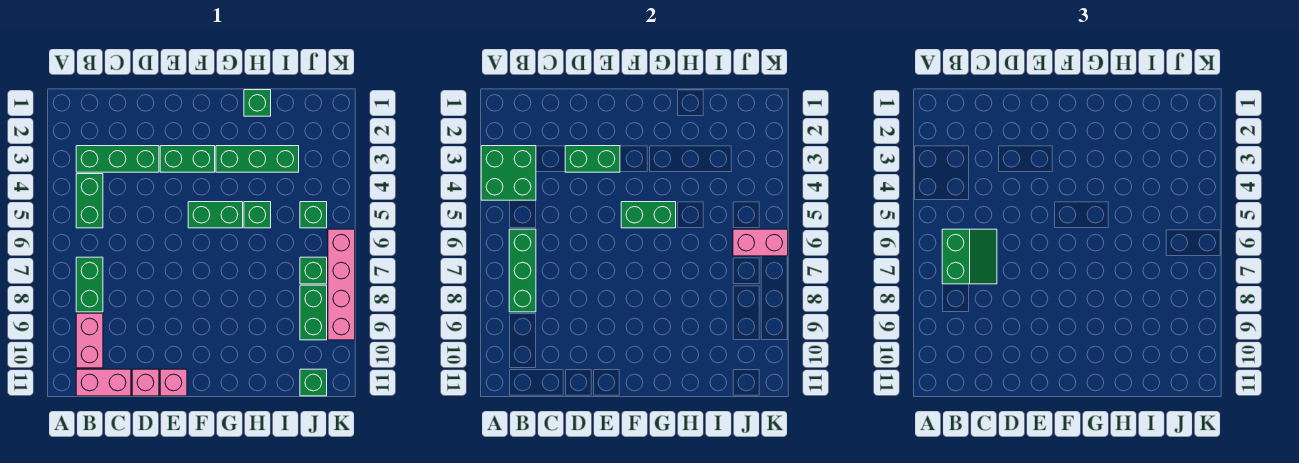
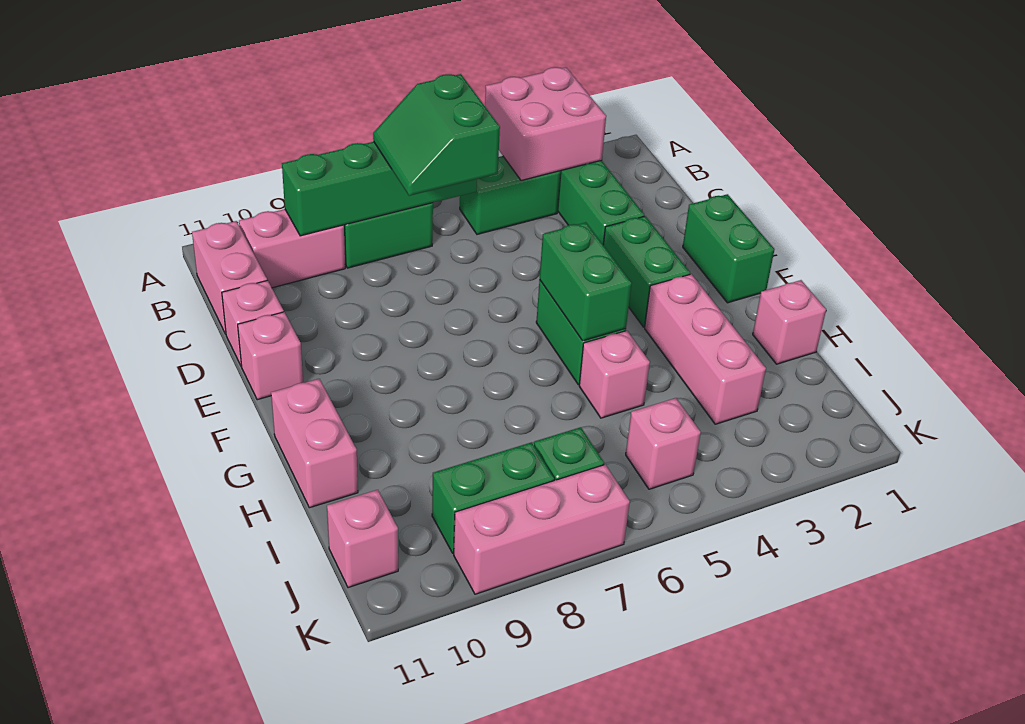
green 2x2 brick [481,146,536,200] -> pink 2x2 brick [485,67,606,180]
green 1x3 brick [509,229,536,312] -> green 1x4 brick [282,142,477,236]
green 2x2 slope [942,229,997,284] -> green 2x2 slope turned to [373,74,500,196]
green 1x2 brick [565,146,620,172] -> green 1x2 brick moved to [683,194,775,303]
green 1x3 brick [216,146,299,172] -> pink 1x3 brick [645,274,766,424]
green 1x1 brick [244,90,271,116] -> pink 1x1 brick [753,280,826,364]
green 1x1 brick [244,202,271,228] -> pink 1x1 brick [579,331,650,418]
green 1x1 brick [300,202,327,228] -> pink 1x1 brick [626,398,701,489]
pink 1x2 brick [733,229,788,256] -> pink 1x2 brick moved to [271,379,358,508]
green 1x1 brick [300,369,327,396] -> pink 1x1 brick [327,490,398,588]
pink 1x4 brick [328,229,355,340] -> pink 1x3 brick [454,465,630,594]

